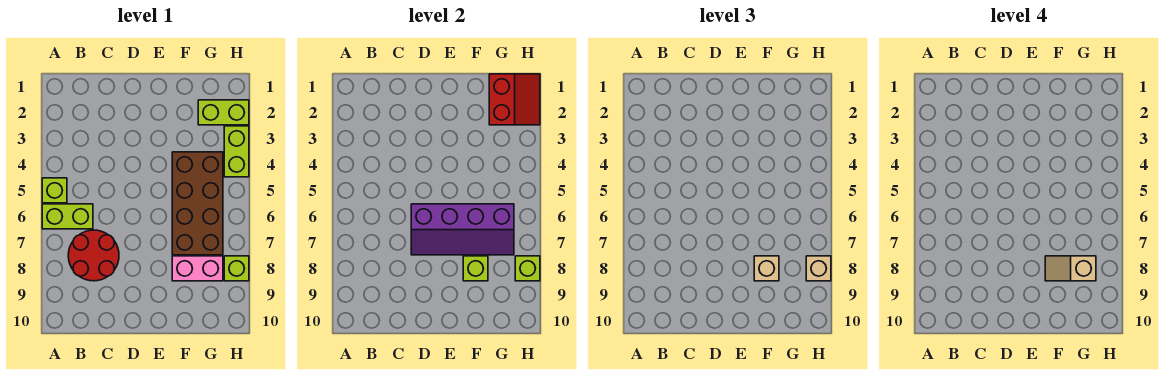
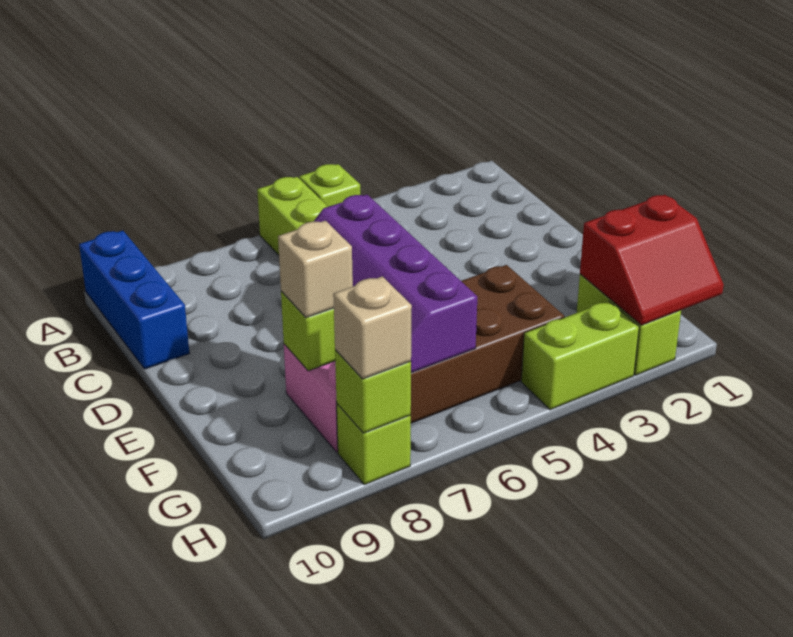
none -> blue 1x3 brick [79,231,189,369]
red 2x2 round brick [68,230,119,281] -> none
tan 1x2 slope [1045,256,1096,281] -> none

